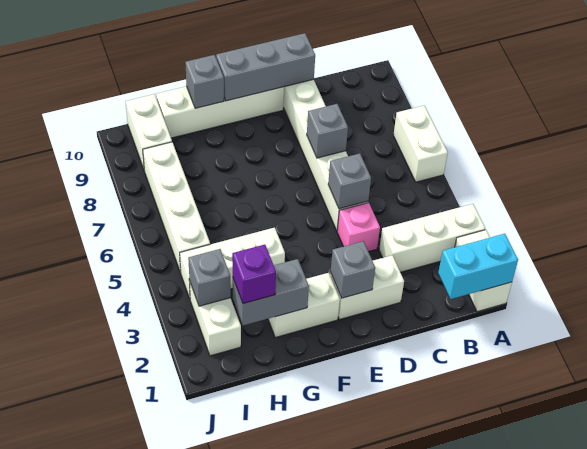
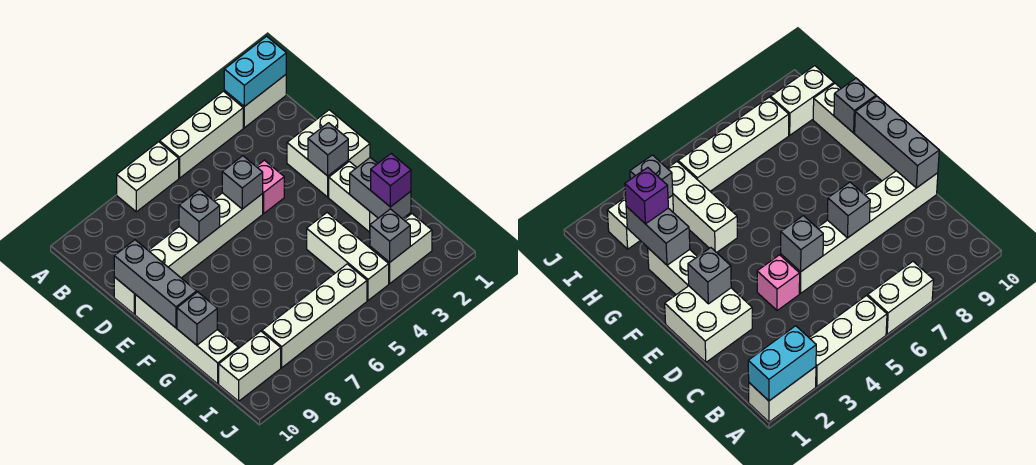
cyan 1x2 brick [438,234,518,299] -> cyan 1x2 brick turned to [224,36,286,107]
white 1x3 brick [379,204,485,272] -> white 1x3 brick turned to [160,91,243,178]
white 1x2 brick [330,255,404,320] -> white 2x2 brick [287,110,370,197]

